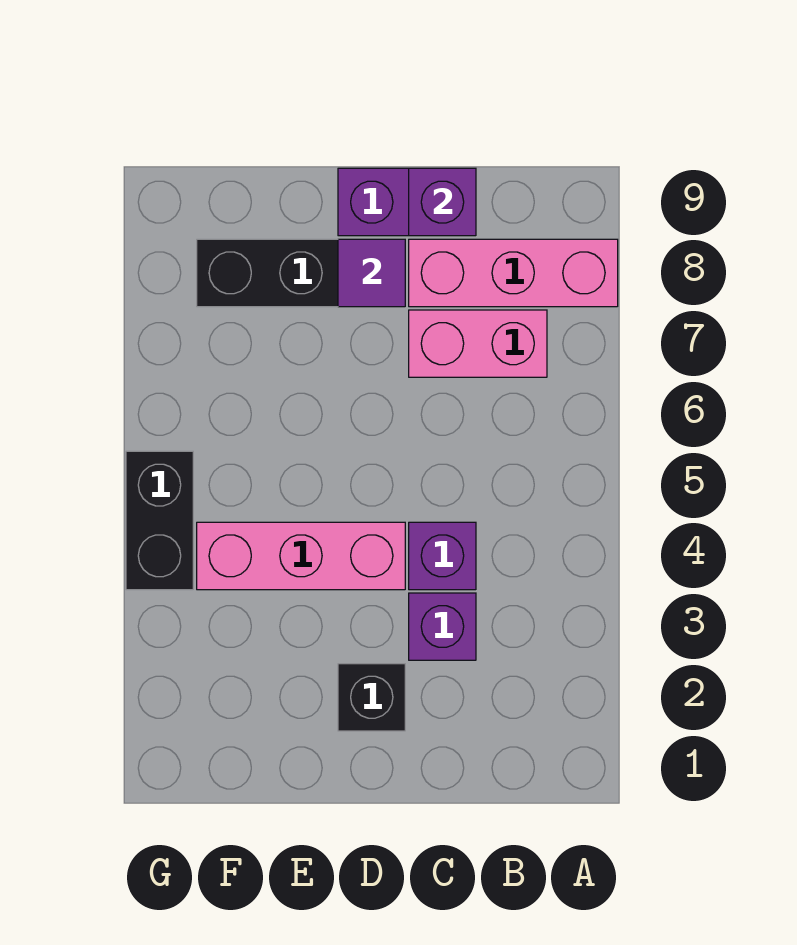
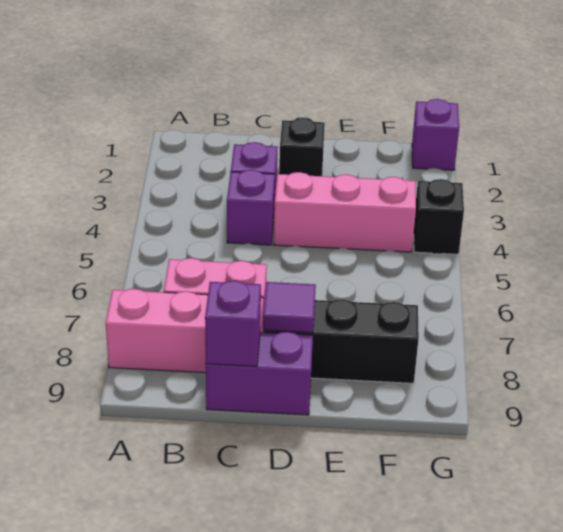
none -> purple 1x1 brick [412,99,459,170]
black 1x2 brick [126,451,193,590] -> black 1x1 brick [414,179,464,254]

